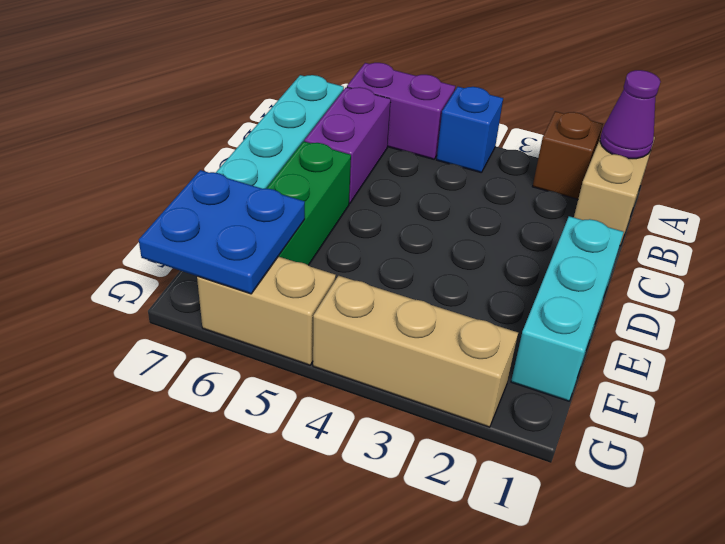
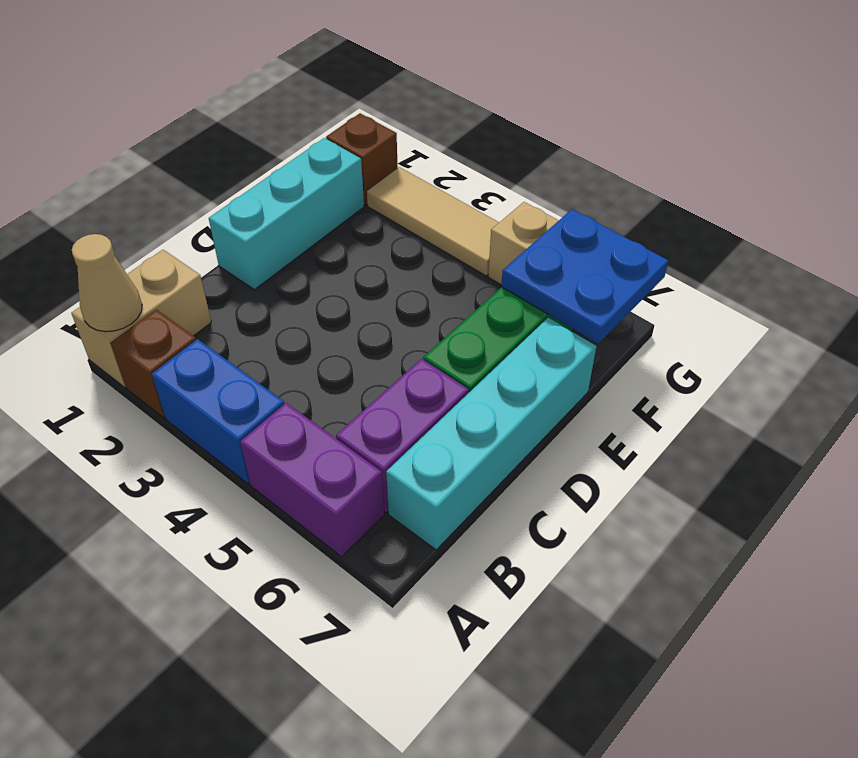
purple 1x1 cone [600,70,660,159] -> tan 1x1 cone [72,234,142,332]
blue 1x1 brick [437,87,503,173] -> blue 1x2 brick [152,339,284,484]
none -> brown 1x1 brick [326,113,398,205]
tan 1x3 brick [313,276,518,427] -> tan 1x3 tile [367,167,499,276]

